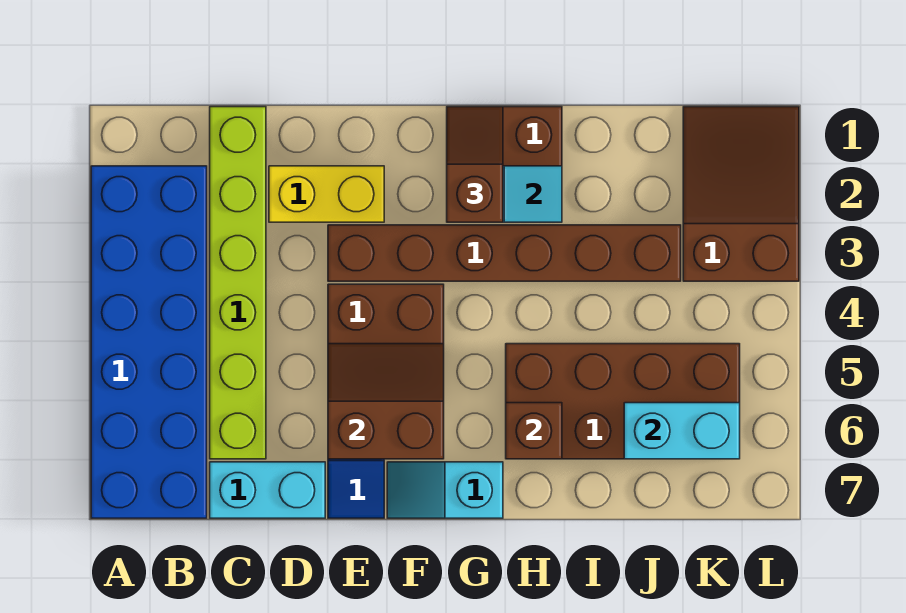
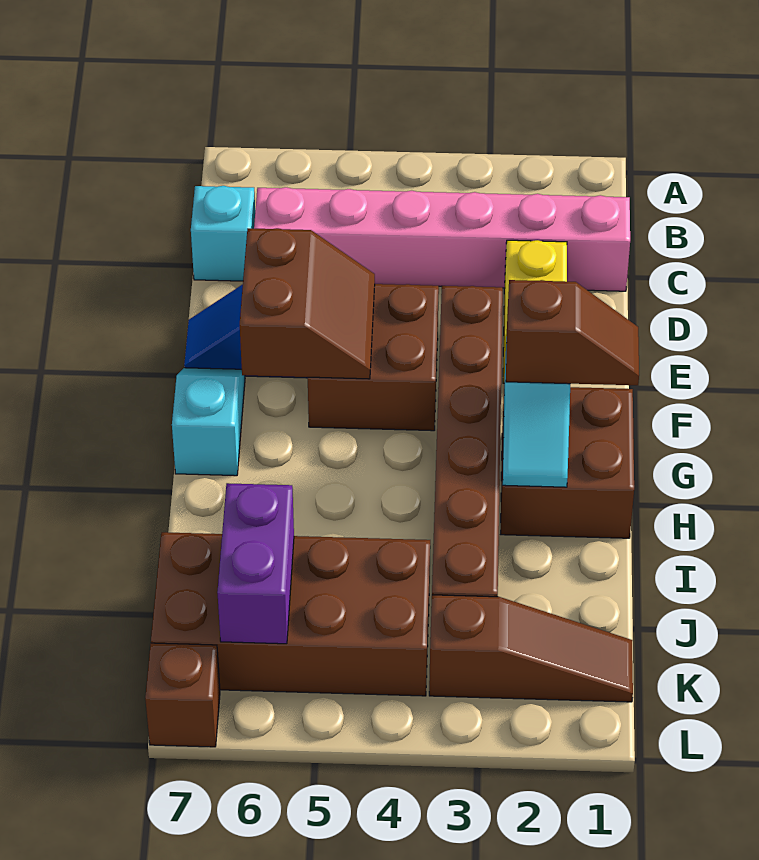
blue 2x6 brick [91,166,207,518] -> none
lime 1x6 brick [210,107,266,459] -> pink 1x6 brick [254,187,630,291]
cyan 1x2 brick [210,462,325,518] -> cyan 1x1 brick [191,186,255,281]
brown 2x4 brick [506,344,740,459] -> brown 2x4 brick turned to [151,532,430,696]
brown 1x1 brick [506,403,562,459] -> brown 1x1 brick moved to [145,643,220,747]
cyan 1x2 brick [624,403,740,459] -> purple 1x2 brick [217,483,294,644]
brown 2x3 slope [683,107,799,281] -> brown 1x3 slope [429,595,633,702]

